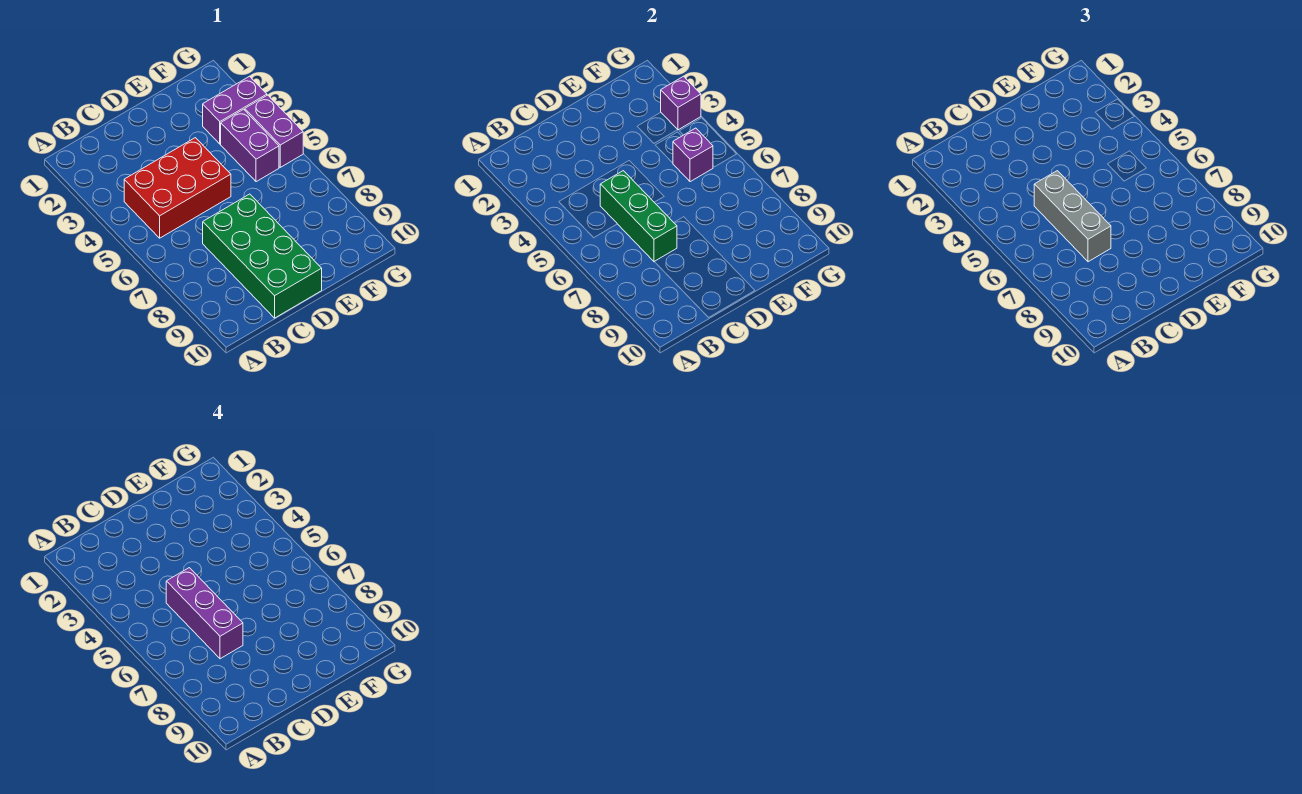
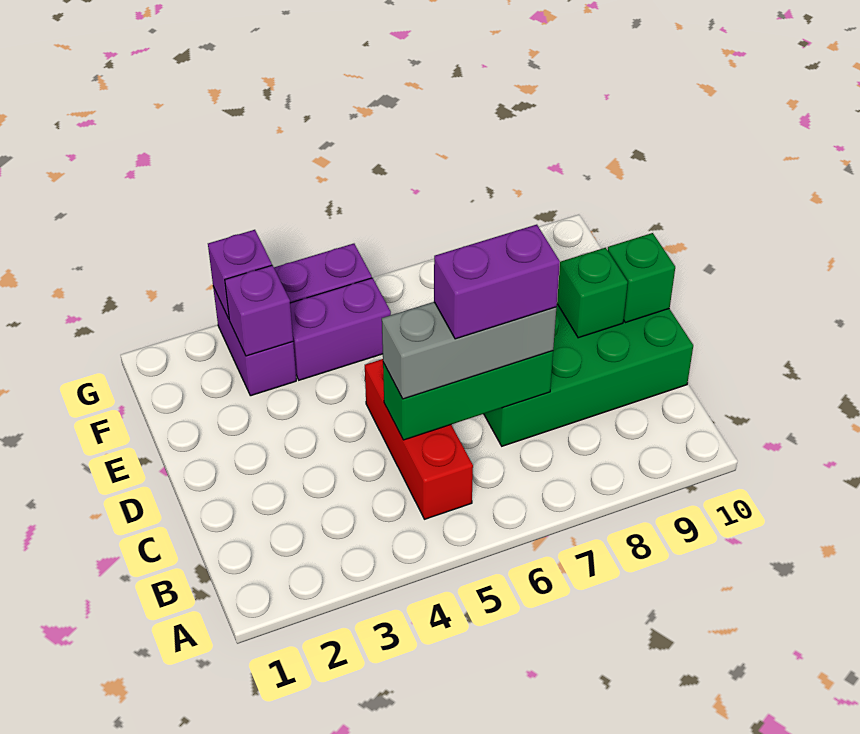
red 2x3 brick [124,138,231,238] -> red 1x3 brick [365,359,473,519]
purple 1x3 brick [166,568,243,659] -> purple 1x2 brick [434,225,560,339]
none -> green 1x1 brick [557,248,628,338]
none -> green 1x1 brick [608,233,675,323]
purple 1x1 brick [673,128,713,182] -> purple 1x1 brick moved to [225,265,293,356]

